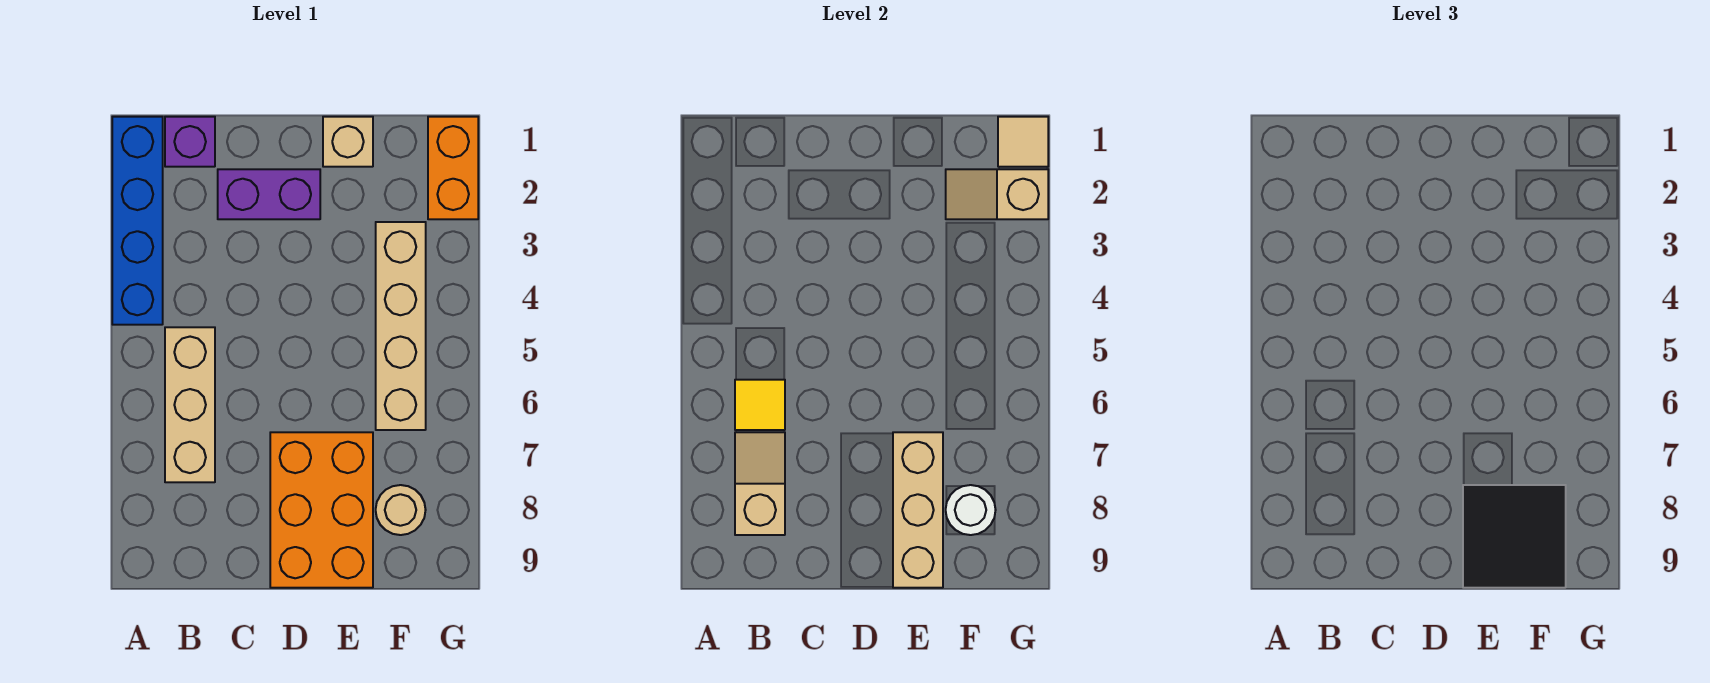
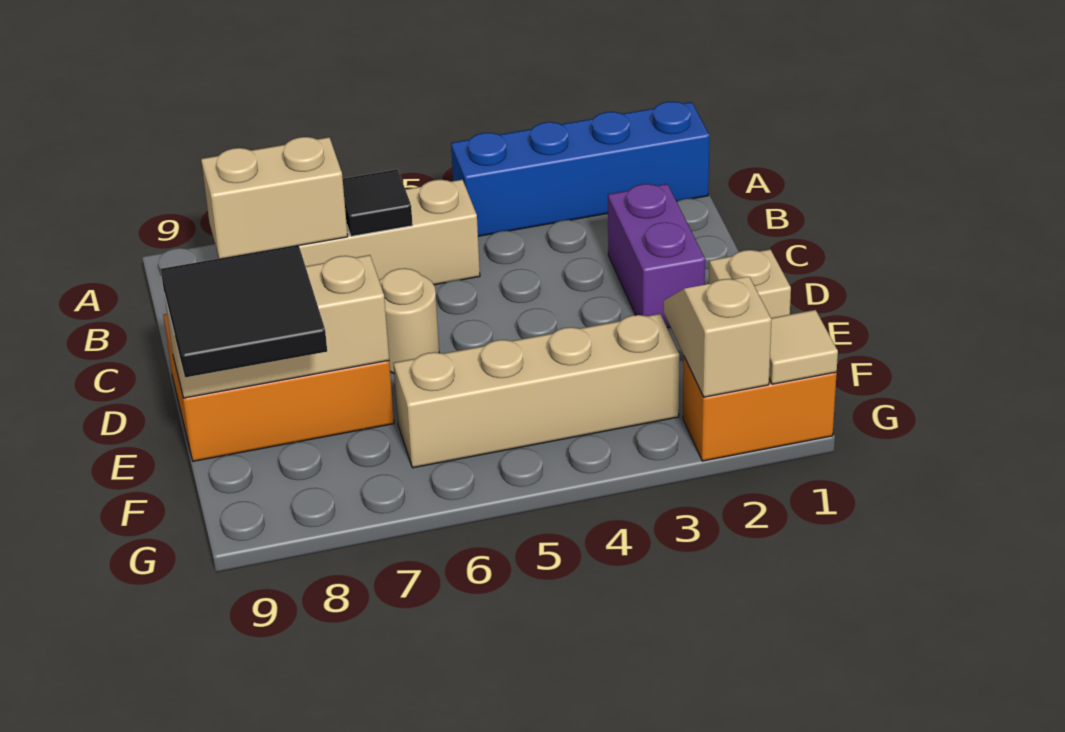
purple 1x1 brick [165,117,215,167] -> none
yellow 1x1 tile [735,380,785,430] -> black 1x1 tile [343,169,413,236]
tan 1x2 slope [735,432,785,535] -> tan 1x2 brick [201,137,348,258]
tan 1x1 round brick [376,485,426,535] -> tan 1x1 round brick moved to [379,268,439,373]
white 1x1 round brick [946,485,996,535] -> none

